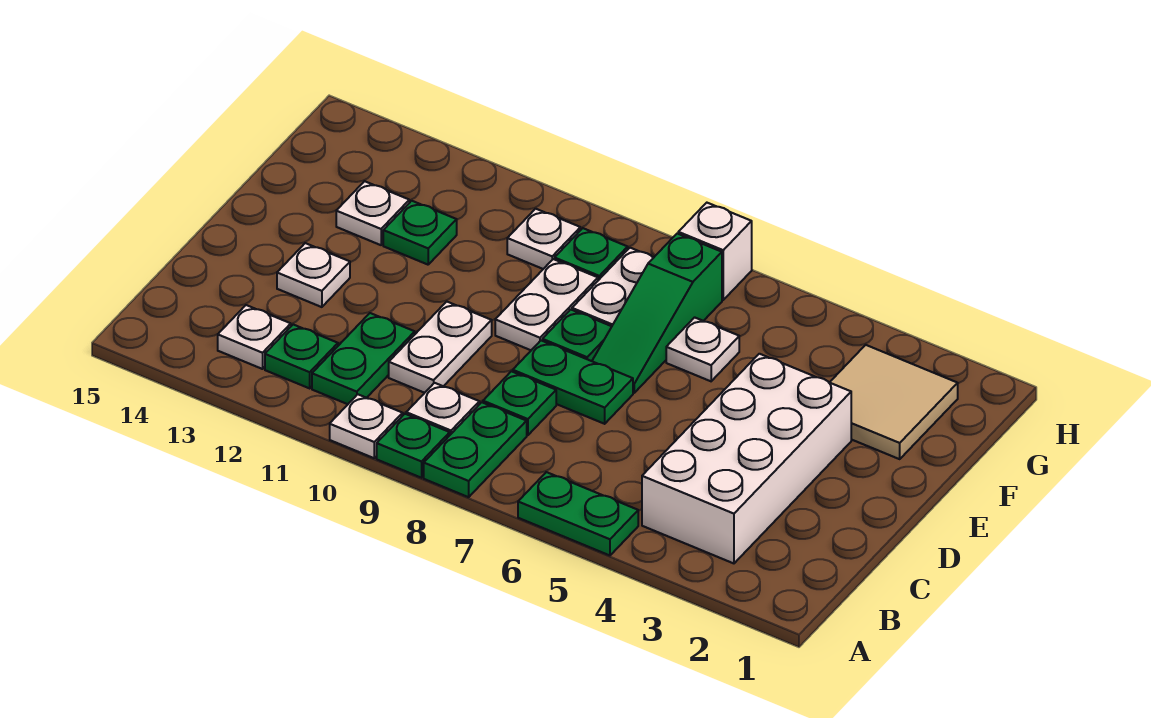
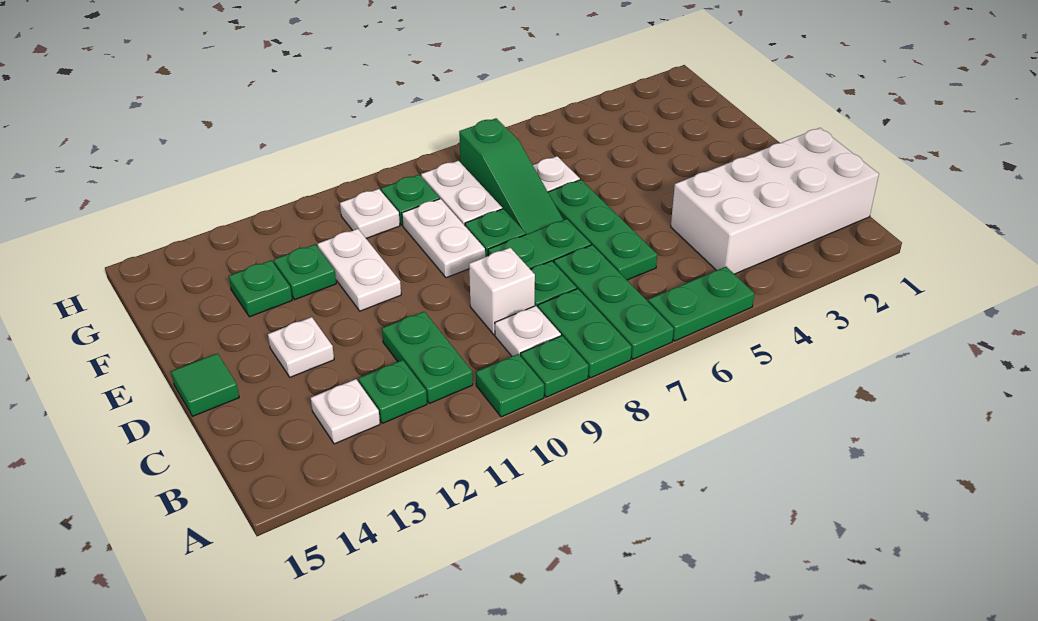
none -> green 1x3 plate [554,245,674,359]
white 1x1 plate [330,394,403,458] -> green 1x1 plate [476,354,544,417]
white 2x4 brick [642,354,851,563] -> white 2x4 brick turned to [671,128,879,274]
none -> green 1x3 plate [548,180,657,280]
white 1x2 plate [389,302,492,393] -> white 1x2 plate moved to [318,229,401,311]
none -> green 1x1 tile [171,353,239,416]
tan 2x2 tile [830,345,958,459] -> none
white 1x1 plate [336,181,409,245] -> green 1x1 plate [229,261,292,317]
white 1x1 brick [678,203,752,300] -> white 1x1 brick moved to [469,248,535,335]

